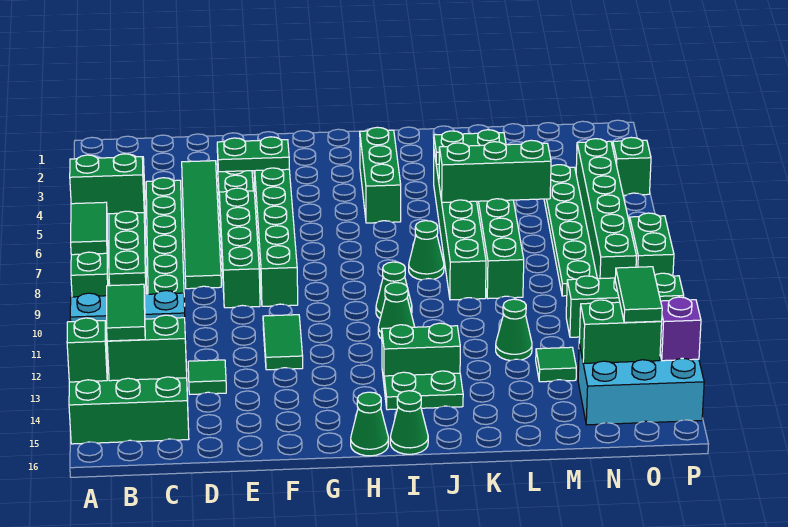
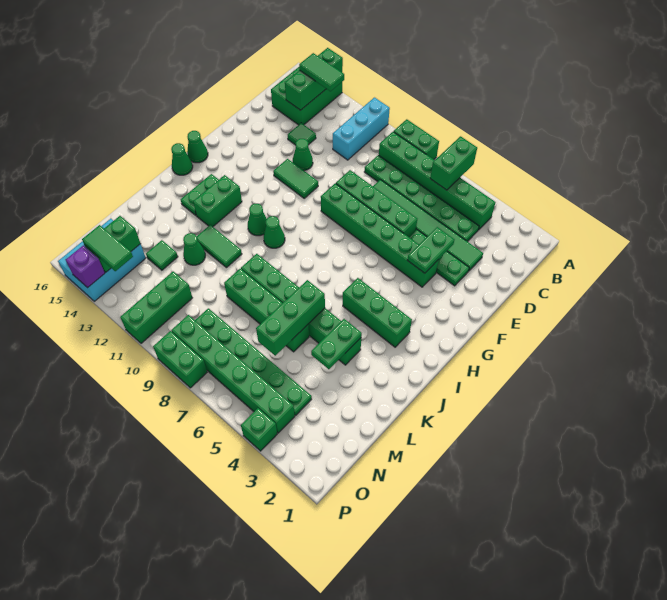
green 1x2 tile [71,202,107,255] -> green 1x2 tile moved to [197,225,242,268]
green 1x1 cone [409,221,444,280] -> green 1x1 cone moved to [293,139,313,171]

